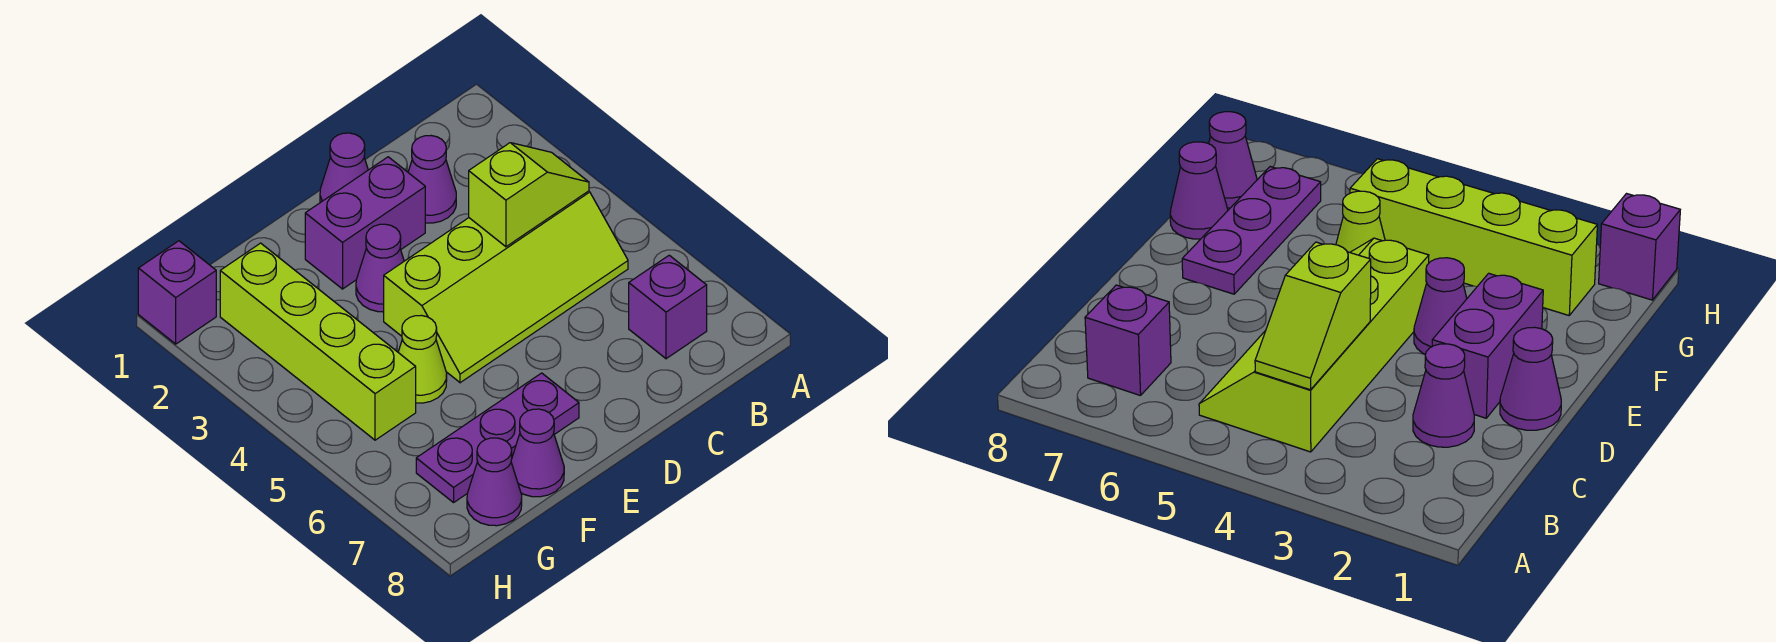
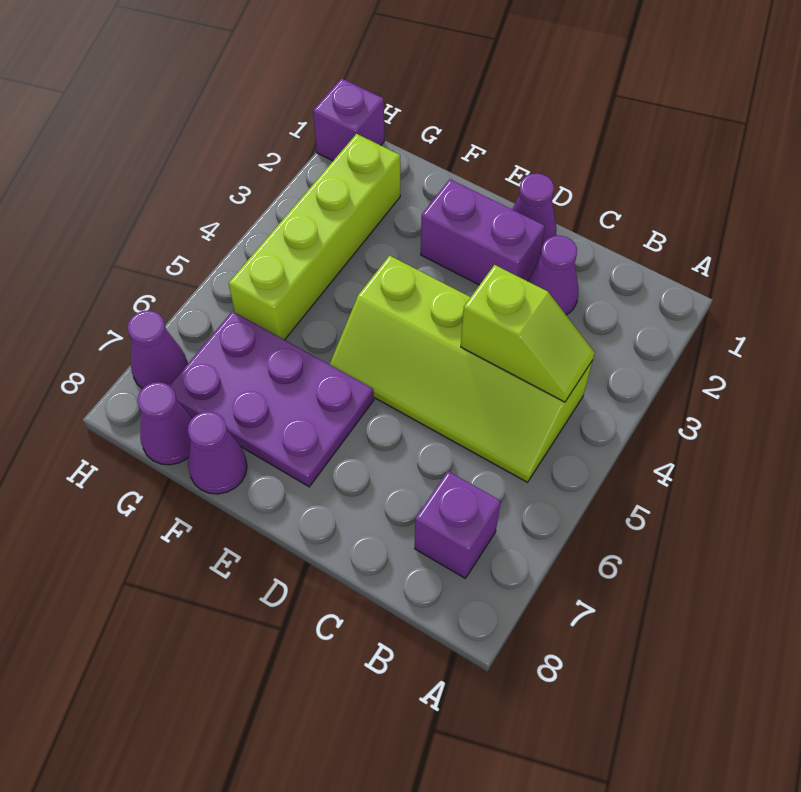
purple 1x1 cone [356,224,404,312] -> purple 1x1 cone moved to [128,310,187,389]
purple 1x3 plate [416,373,579,503] -> purple 2x3 plate [169,311,374,487]
lime 1x1 cone [398,315,447,403] -> none

